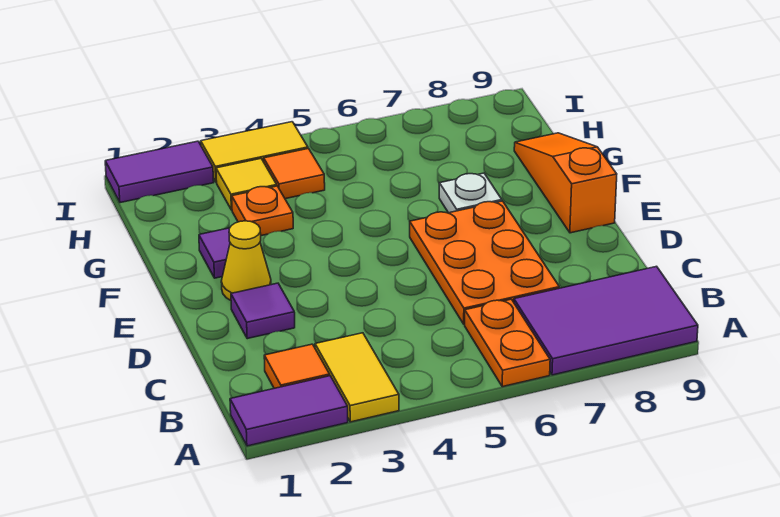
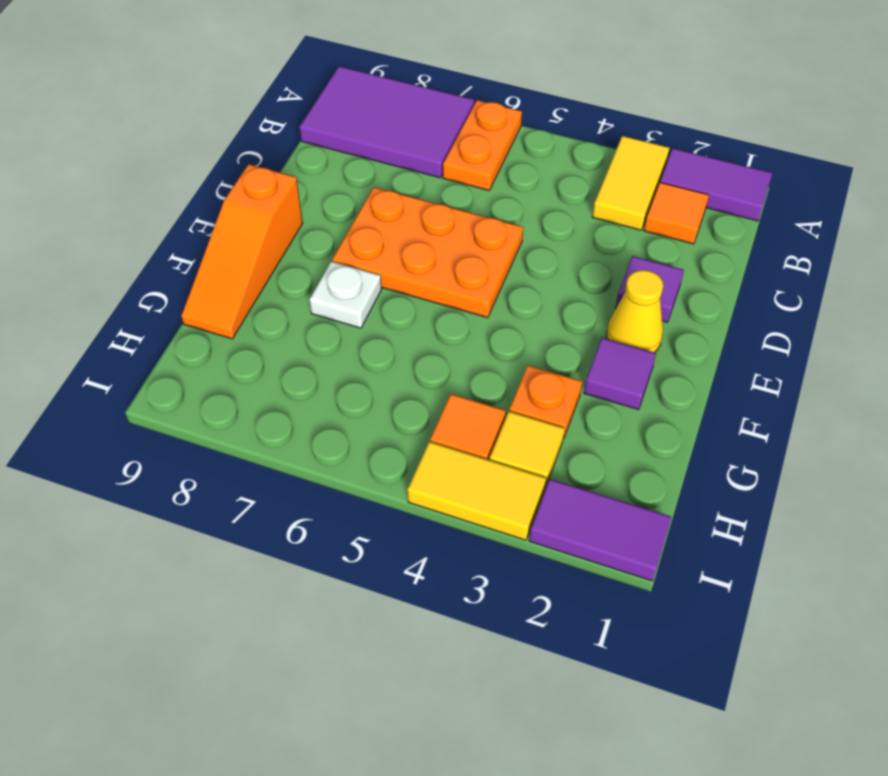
orange 2x3 plate [410,201,559,324] -> orange 2x3 plate turned to [332,187,523,318]

